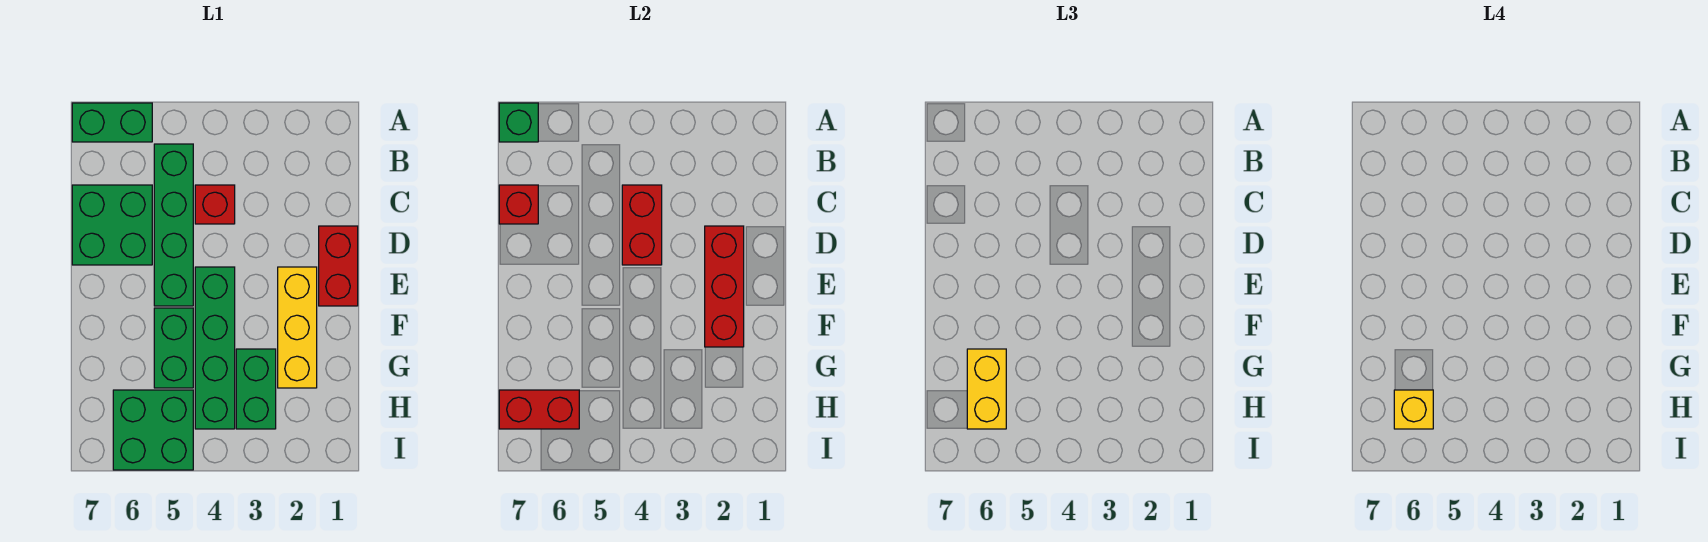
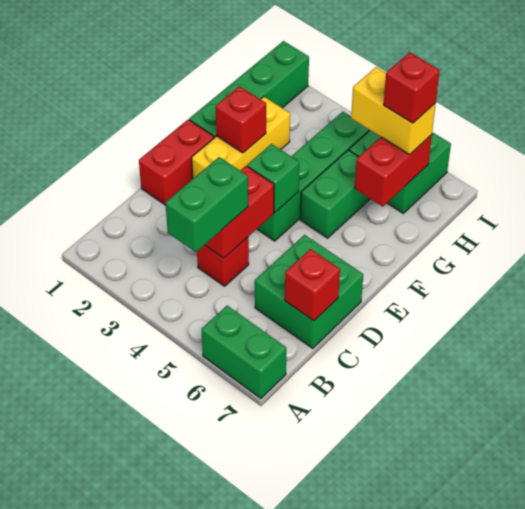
green 1x1 brick [499,103,538,142] -> green 1x1 brick moved to [247,144,299,212]
green 1x4 brick [154,144,193,306] -> green 1x4 brick moved to [189,41,309,138]
red 1x3 brick [705,226,744,347] -> red 1x1 brick [216,86,266,153]
green 1x2 brick [236,349,276,429] -> green 1x2 brick moved to [166,157,248,252]
yellow 1x2 brick [967,349,1006,429] -> yellow 1x2 brick turned to [351,67,436,155]
red 1x2 brick [499,390,579,429] -> red 1x2 brick turned to [355,135,432,207]
yellow 1x1 brick [1394,390,1433,429] -> red 1x1 brick [383,52,440,123]

